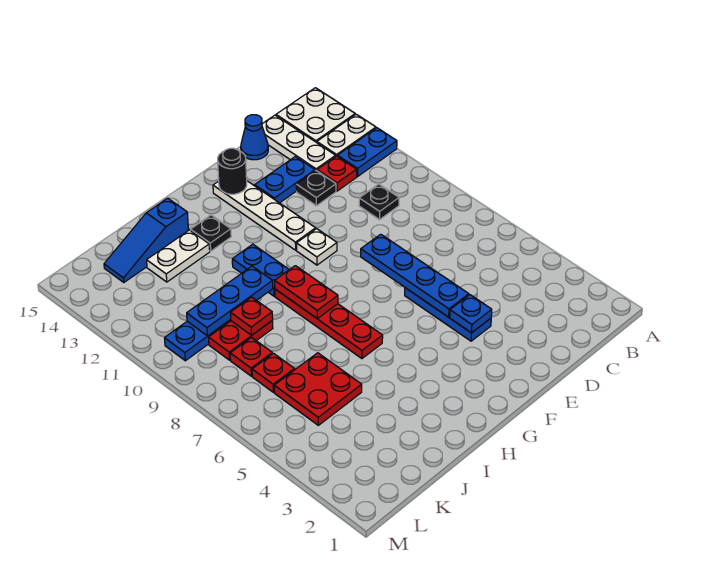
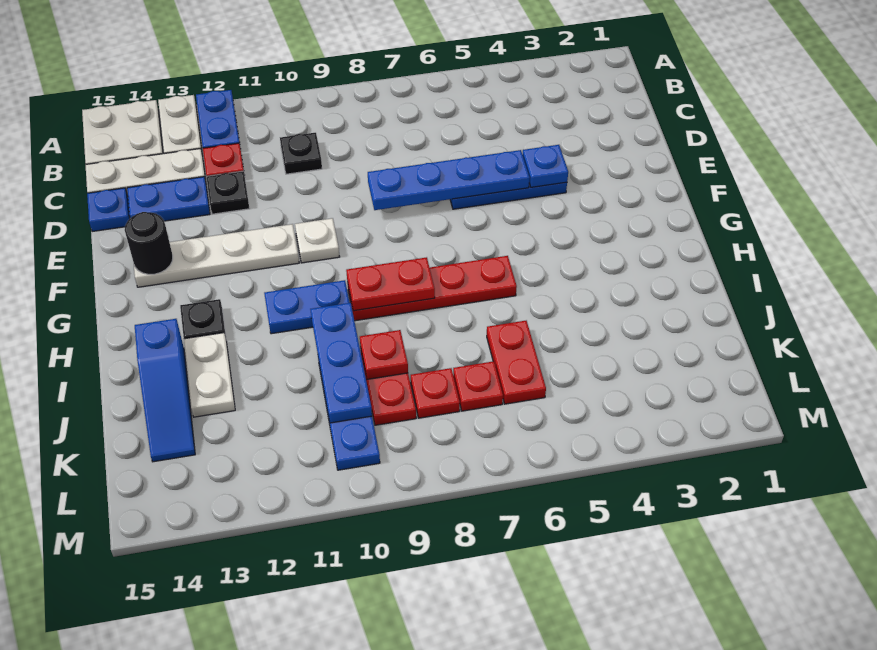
blue 1x2 plate [255,157,315,203] -> blue 1x2 plate turned to [127,177,210,221]
blue 1x1 cone [241,115,268,160] -> blue 1x1 plate [87,188,130,232]
red 2x2 plate [274,353,362,425] -> red 1x2 plate [487,321,546,404]

